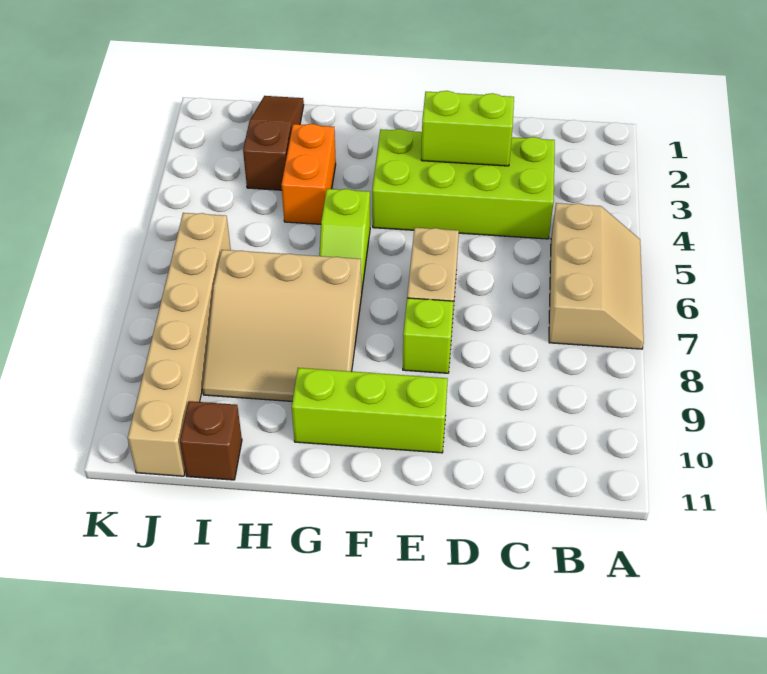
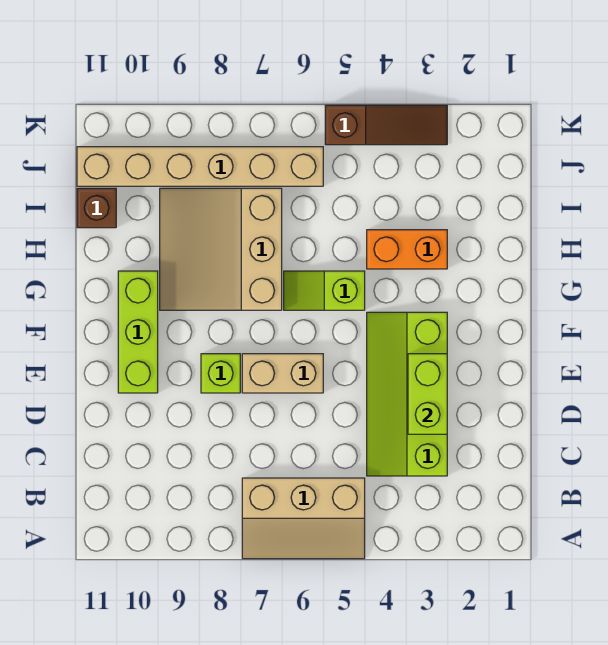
lime 2x4 brick [372,129,555,239] -> lime 2x4 slope [367,312,447,476]
brown 1x3 slope [243,96,304,190] -> brown 1x3 slope moved to [325,105,447,145]

